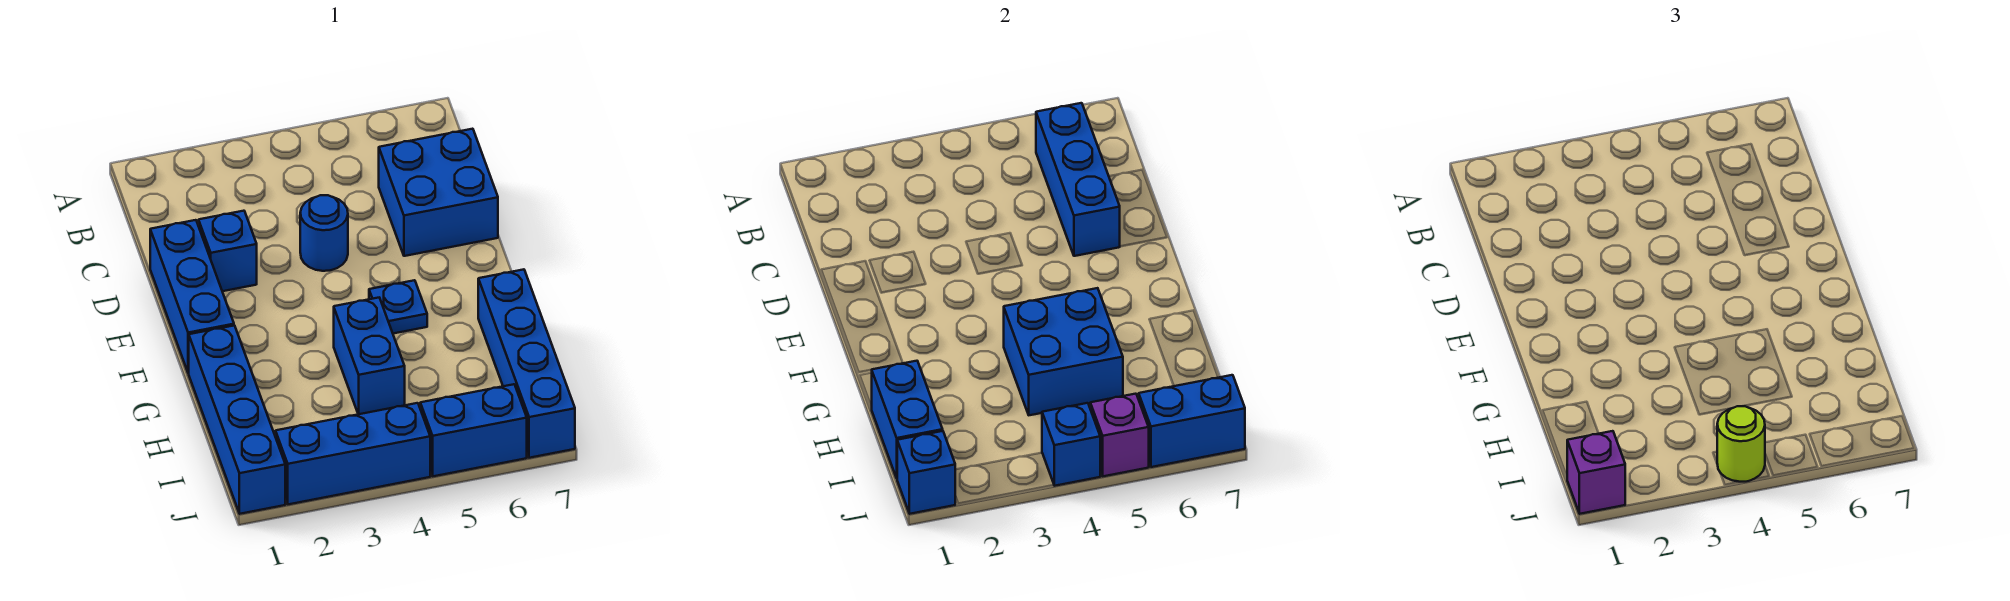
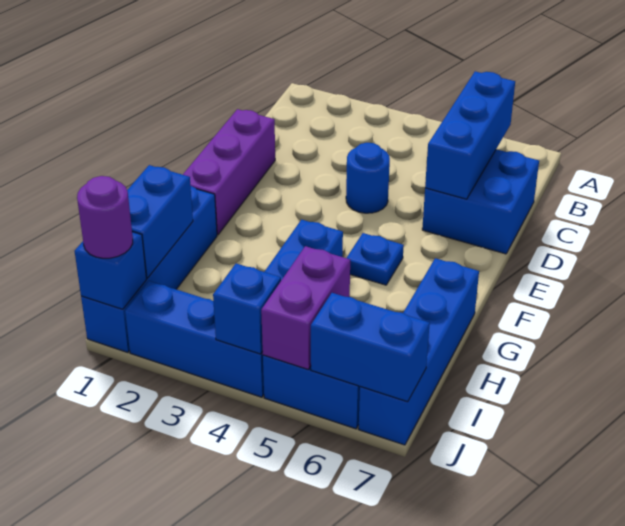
blue 1x3 brick [150,220,234,373] -> purple 1x3 brick [183,109,275,235]
blue 1x1 brick [199,211,257,291] -> none
blue 2x2 brick [1004,288,1123,415] -> none
purple 1x1 brick [1567,431,1625,514] -> purple 1x1 round brick [77,176,133,258]
lime 1x1 round brick [1717,406,1765,482] -> none
purple 1x1 brick [1090,394,1149,476] -> purple 1x2 brick [261,246,350,369]

